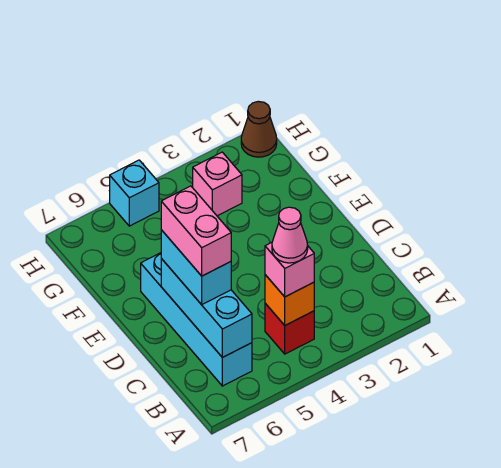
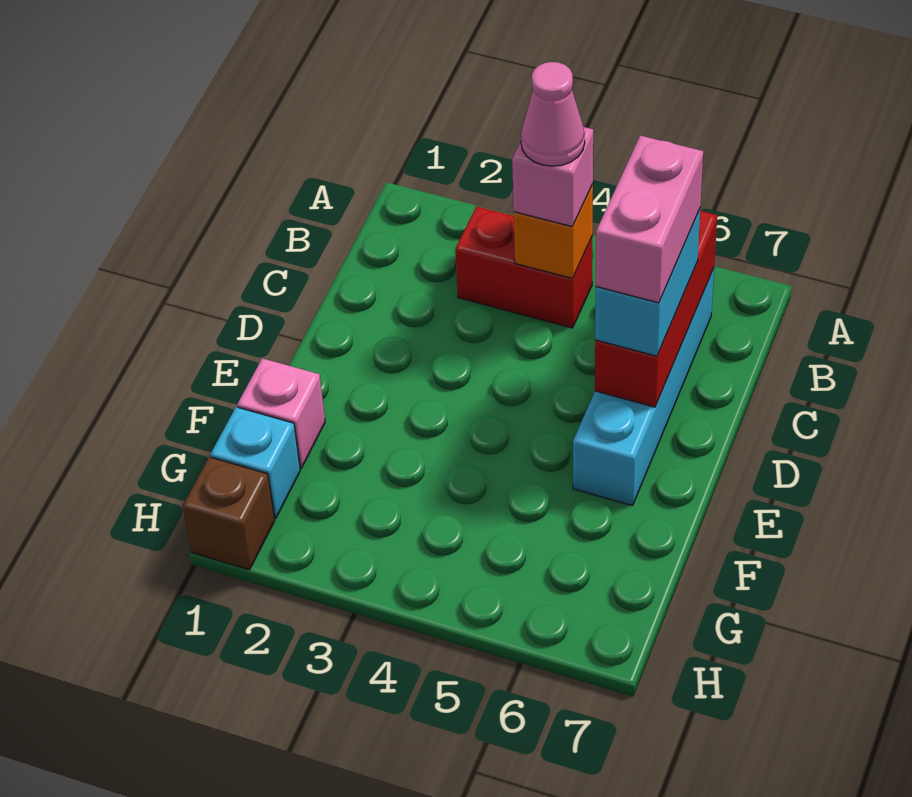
red 1x1 brick [265,303,314,354] -> red 1x2 brick [455,206,593,328]
cyan 1x3 brick [161,259,252,358] -> red 1x3 brick [595,211,717,407]
pink 1x1 brick [193,152,242,216] -> pink 1x1 brick moved to [237,358,325,468]
brown 1x1 cone [241,101,277,157] -> brown 1x1 brick [183,457,275,570]
cyan 1x1 brick [110,160,159,226] -> cyan 1x1 brick moved to [210,407,300,518]

